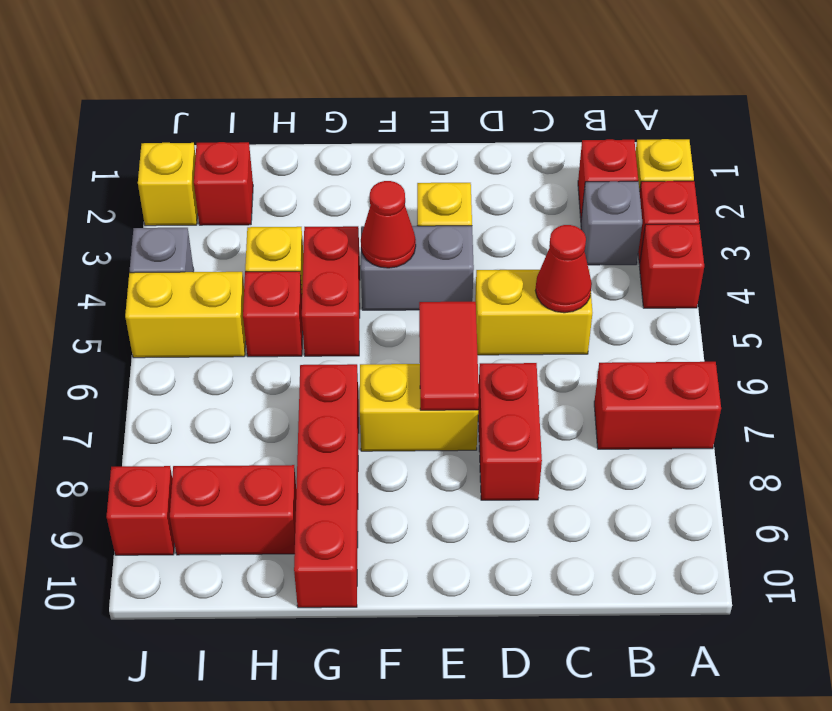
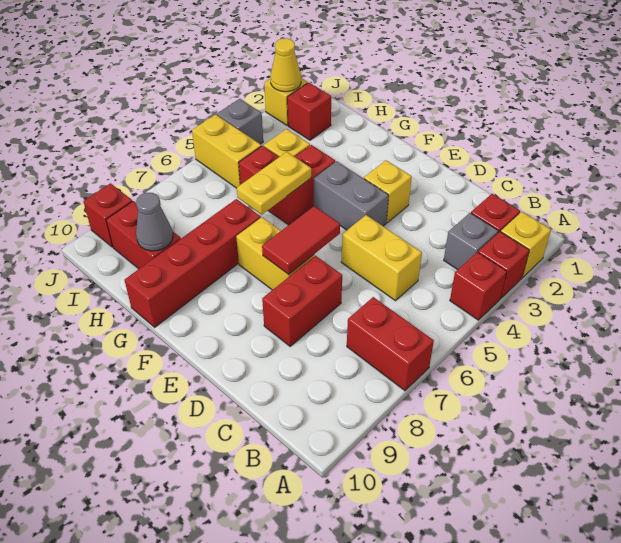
red 1x1 cone [535,225,592,313] -> none
red 1x1 cone [361,181,416,268] -> none
none -> yellow 1x2 plate [237,152,311,214]
none -> grey 1x1 cone [136,193,173,251]
none -> yellow 1x1 cone [271,38,301,92]

